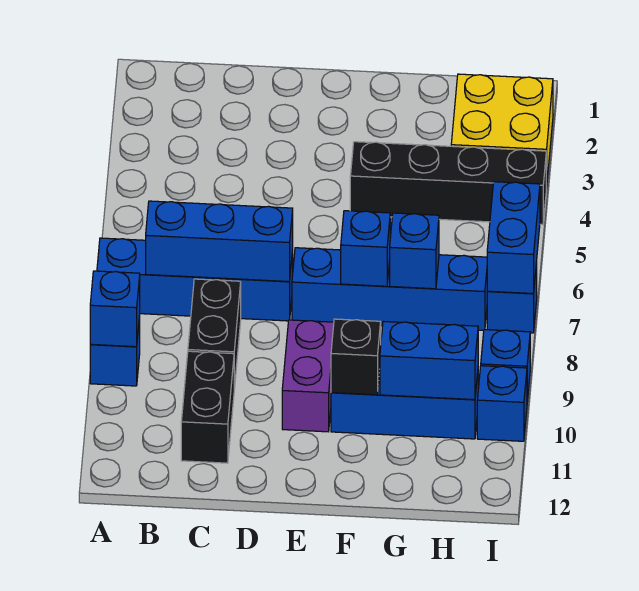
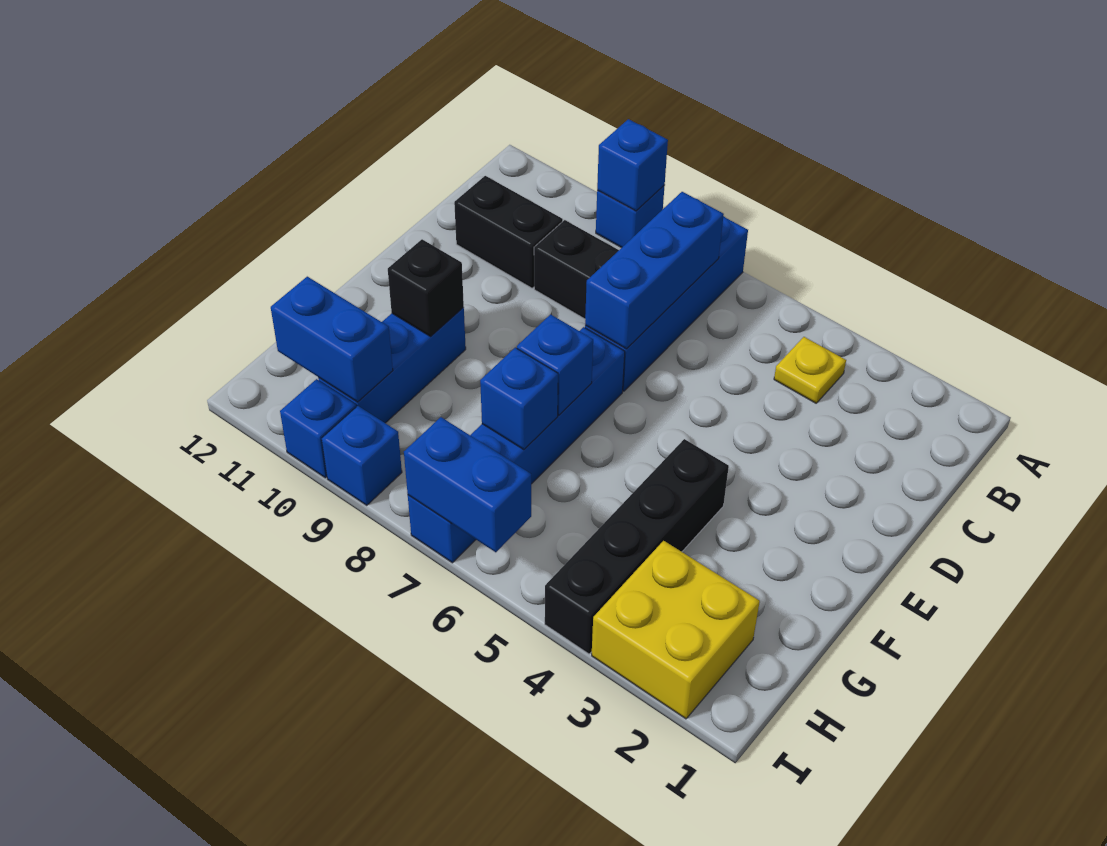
none -> yellow 1x1 plate [774,337,846,403]
purple 1x2 brick [282,320,334,432] -> none
blue 1x2 brick [380,321,478,400] -> blue 1x2 brick turned to [271,277,393,402]

